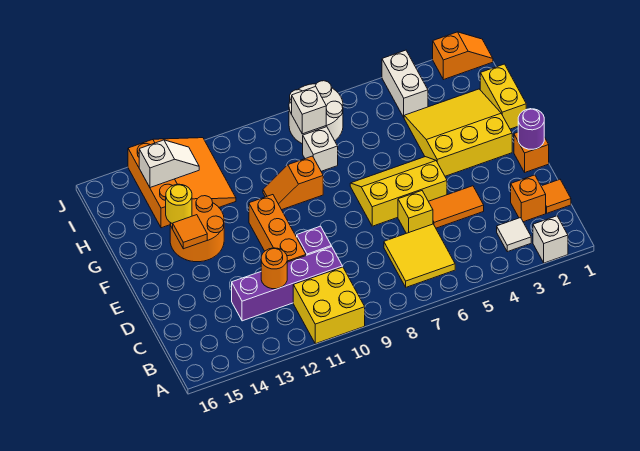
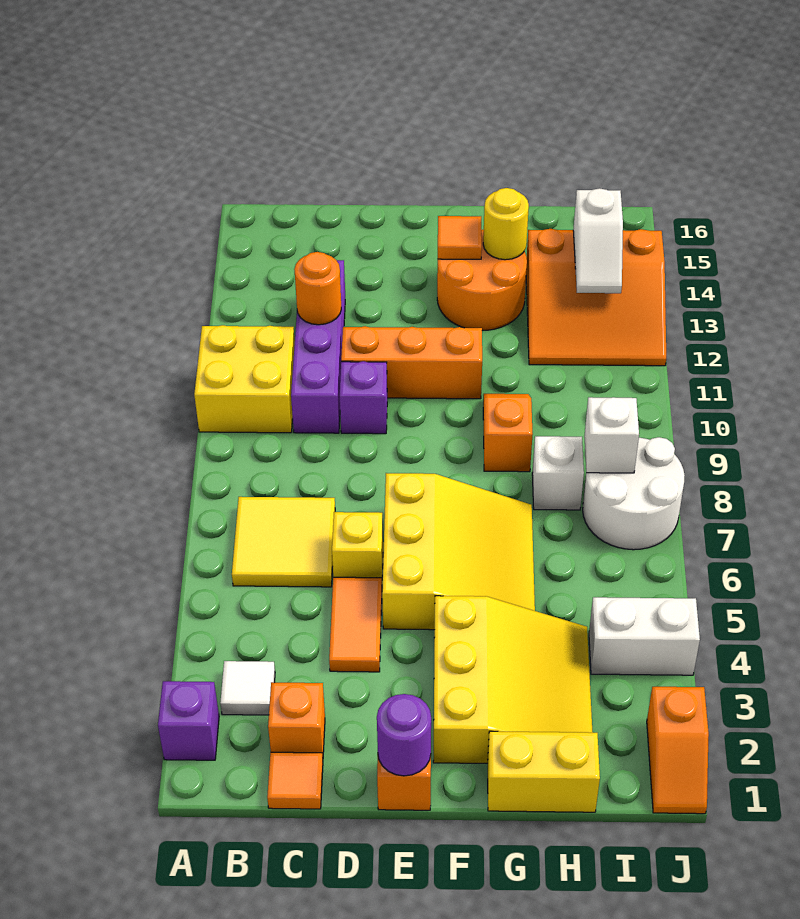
white 1x1 brick [533,216,568,263] -> purple 1x1 brick [158,681,219,760]
yellow 2x3 slope [350,157,447,226] -> yellow 3x3 slope [382,473,535,630]

